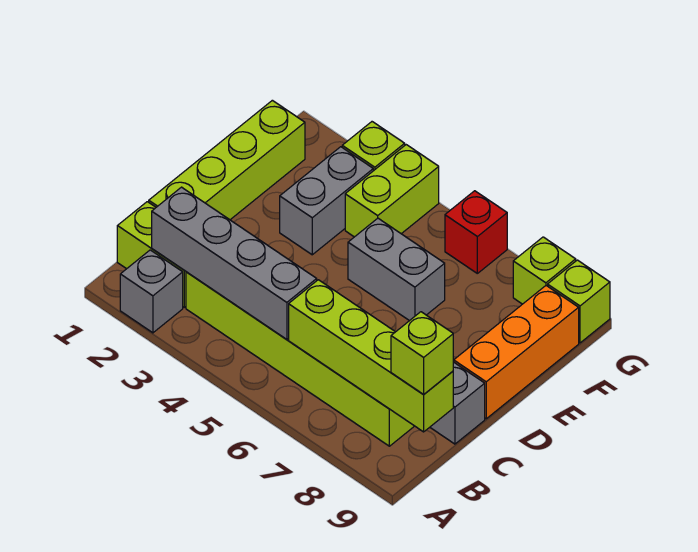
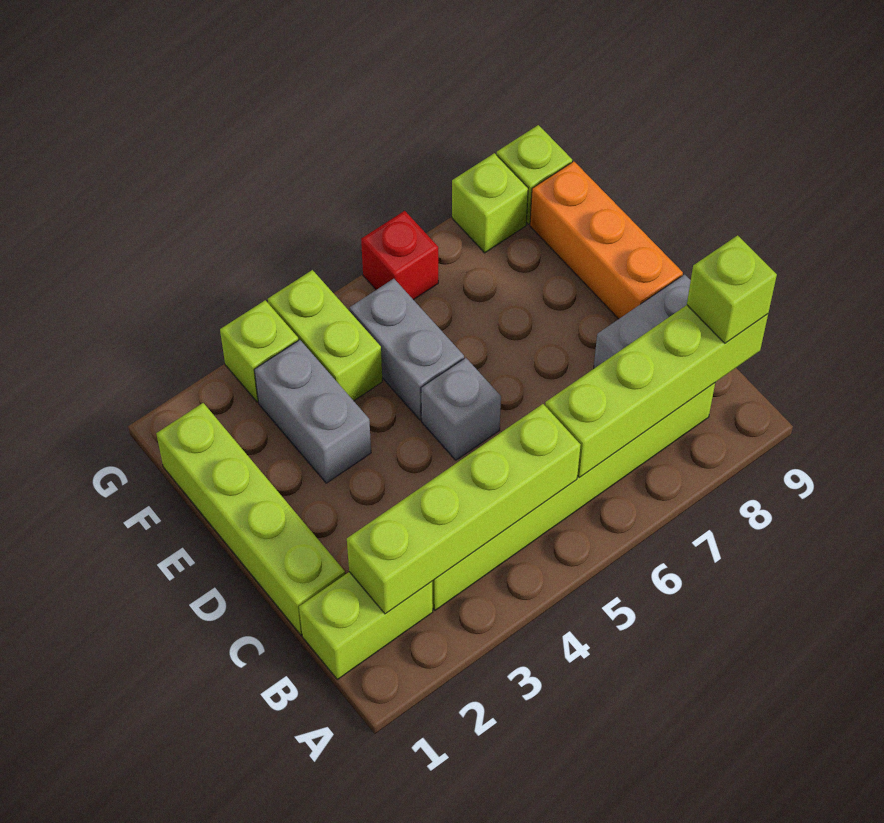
grey 1x1 brick [120,250,183,333] -> grey 1x1 brick moved to [421,358,501,460]
grey 1x4 brick [152,187,317,340] -> lime 1x4 brick [347,404,580,614]
grey 1x2 brick [348,218,445,321] -> grey 1x2 brick turned to [350,279,464,420]

